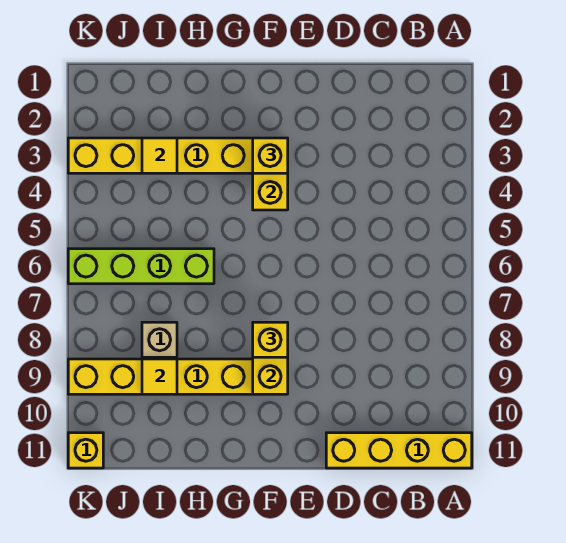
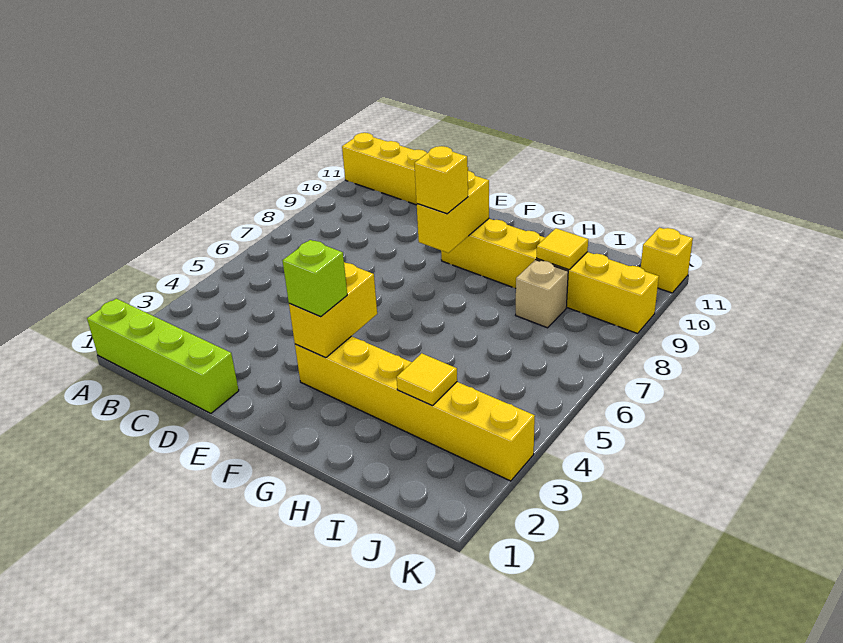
yellow 1x1 brick [253,138,288,173] -> lime 1x1 brick [283,240,347,317]
lime 1x4 brick [68,249,214,284] -> lime 1x4 brick moved to [87,299,239,413]

